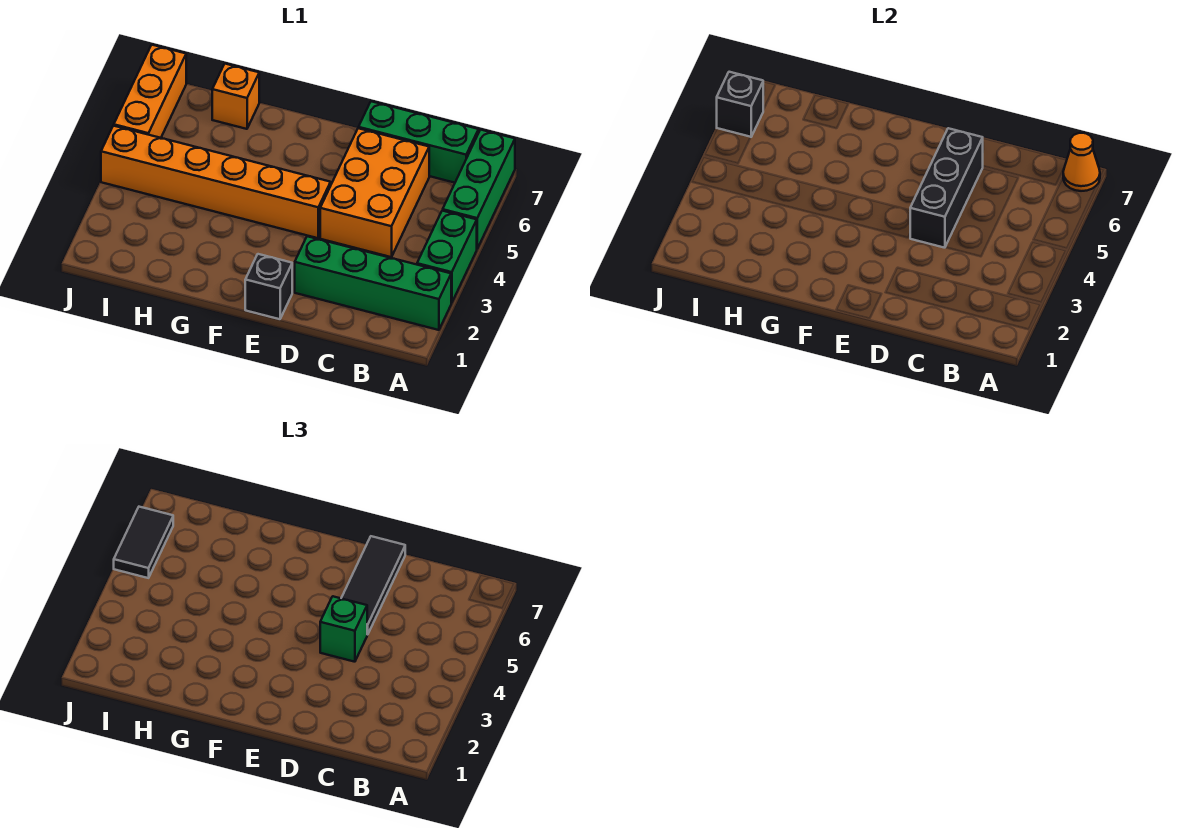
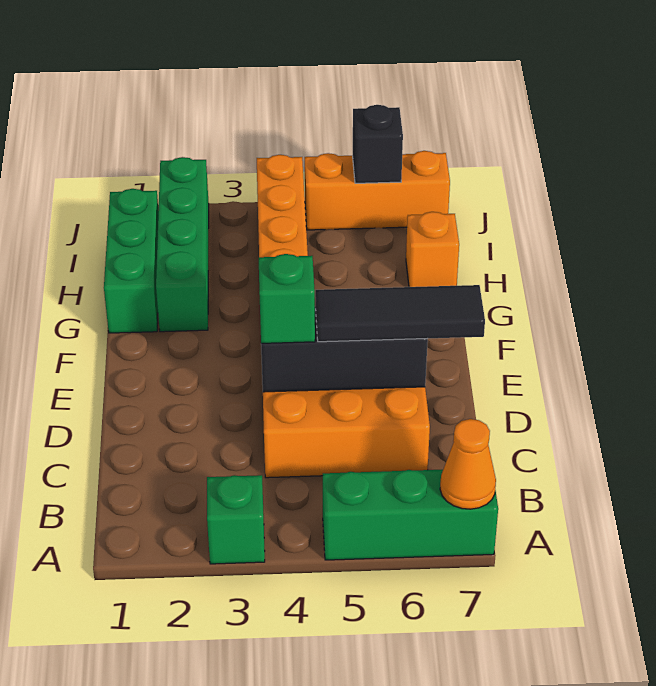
green 1x4 brick [295,236,451,330] -> green 1x4 brick moved to [156,157,209,332]
green 1x2 brick [417,211,477,303] -> green 1x1 brick [207,475,265,564]
green 1x3 brick [359,101,479,183] -> green 1x3 brick moved to [104,189,158,333]
black 1x1 brick [245,254,292,319] -> none
black 1x2 tile [114,507,173,578] -> none

